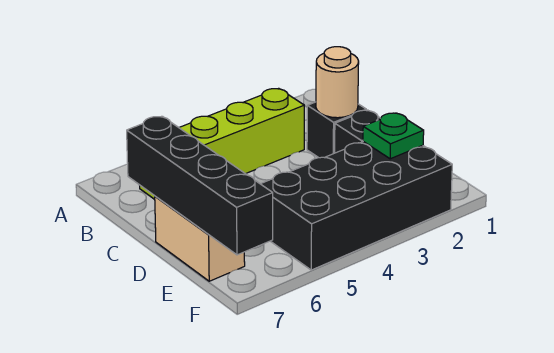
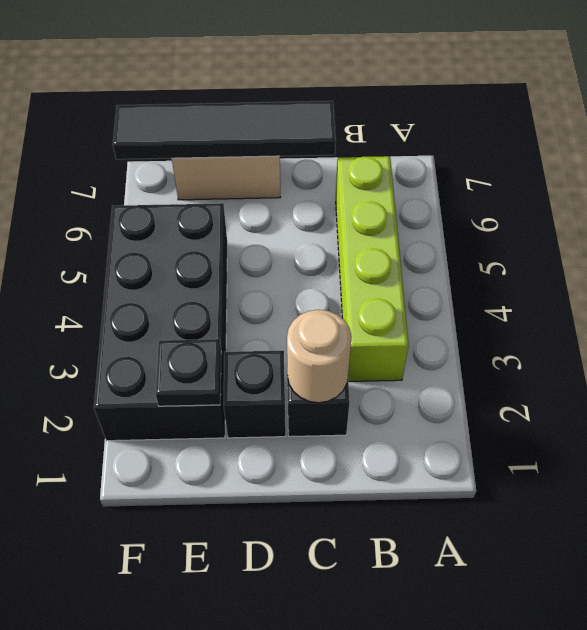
black 1x4 brick [127,116,273,255] -> black 1x4 tile [113,101,336,159]
green 1x1 plate [363,113,424,159] -> black 1x1 plate [156,339,221,406]

